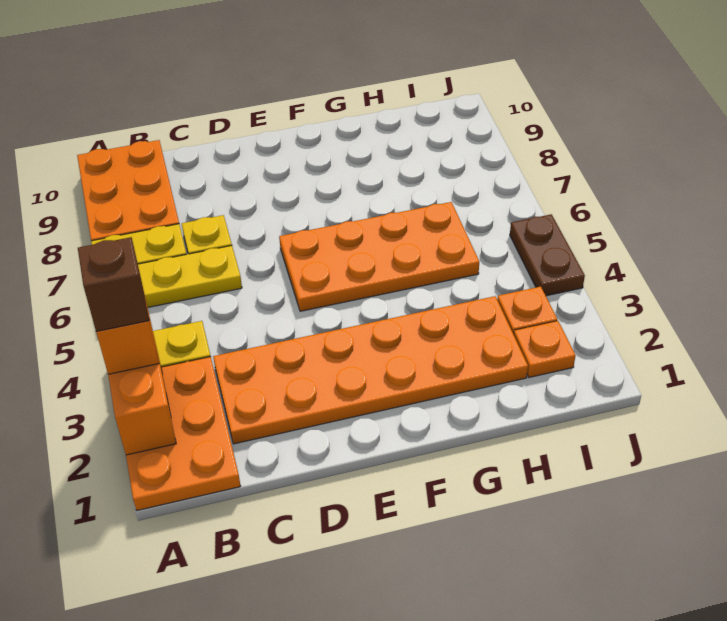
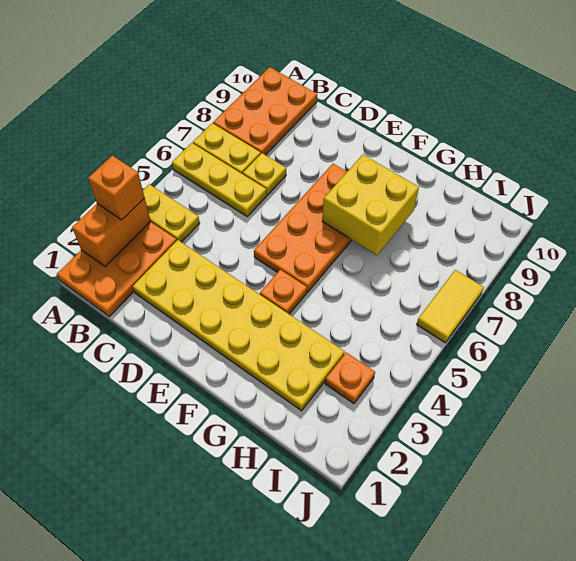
brown 1x1 brick [78,237,149,331] -> none
orange 2x6 plate [213,296,528,444] -> yellow 2x6 plate [133,240,345,411]
orange 2x4 plate [279,202,479,311] -> orange 2x4 plate turned to [254,164,352,292]
none -> yellow 2x2 brick [322,155,419,255]
orange 1x1 plate [514,321,576,377] -> orange 1x1 plate moved to [260,270,307,314]
brown 1x2 plate [510,214,585,296] -> none
none -> yellow 1x2 tile [417,270,484,343]

